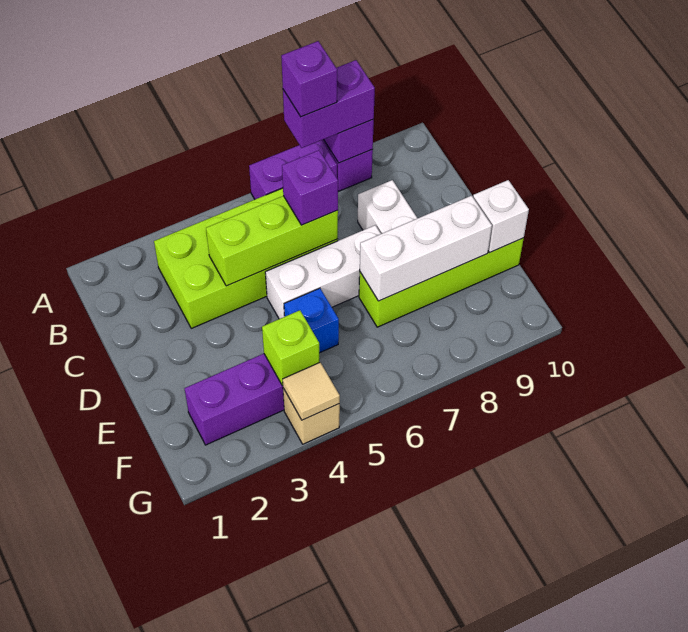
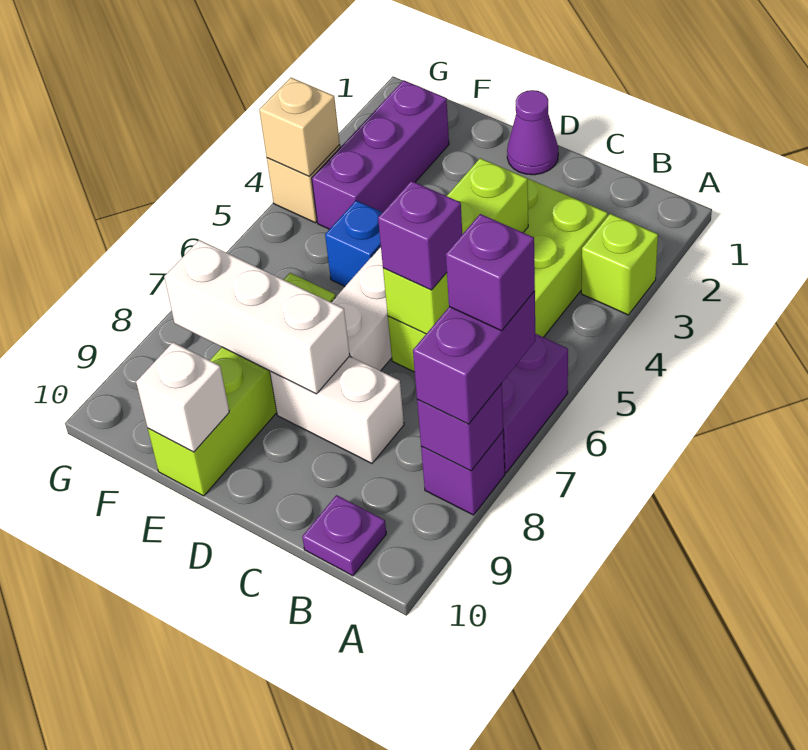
none -> purple 1x1 plate [302,495,386,576]
none -> purple 1x1 cone [507,90,558,175]
white 1x3 brick [360,196,492,301] -> white 1x3 brick turned to [164,240,350,394]
lime 1x1 brick [262,310,320,386] -> lime 1x1 brick moved to [581,214,658,315]
tan 1x1 tile [283,363,340,420] -> tan 1x1 brick [259,78,340,176]

